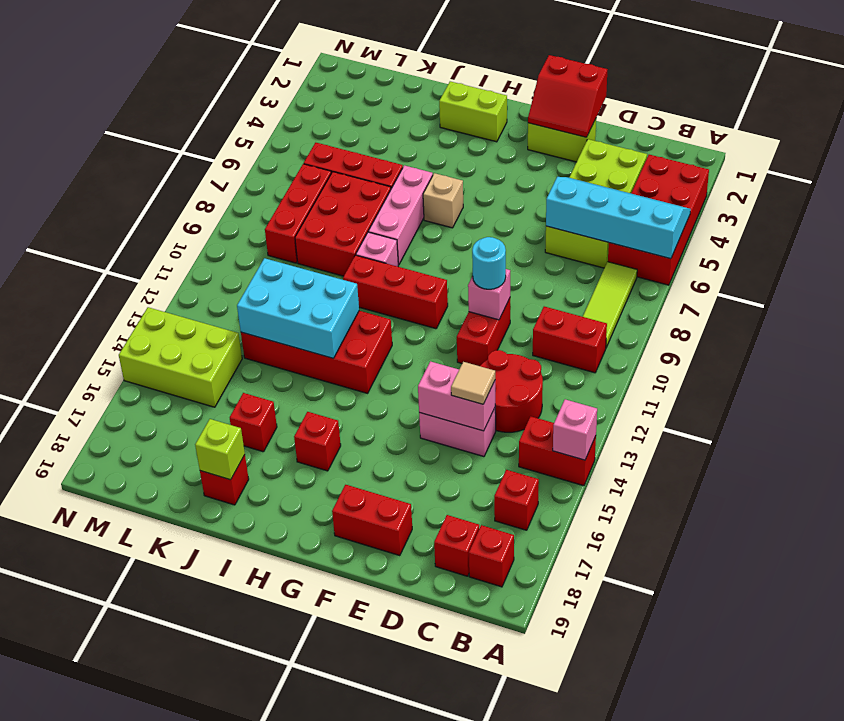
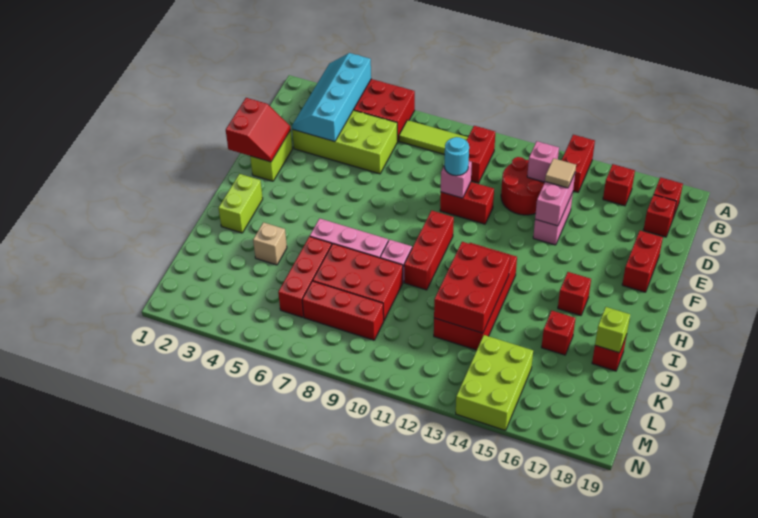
cyan 2x4 slope [546,177,691,259] -> cyan 2x4 slope moved to [292,53,371,142]
pink 1x1 brick [553,399,597,460] -> pink 1x1 brick moved to [527,141,559,182]
tan 1x1 brick [423,173,463,228] -> tan 1x1 brick moved to [253,222,287,265]
cyan 2x3 brick [237,258,359,358] -> red 2x3 brick [434,242,510,333]

